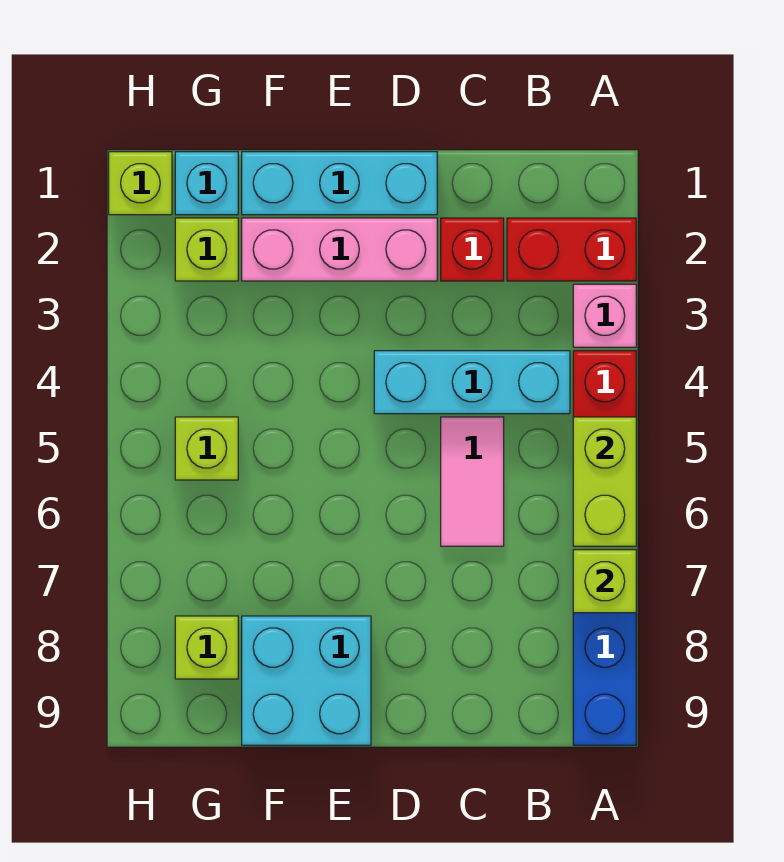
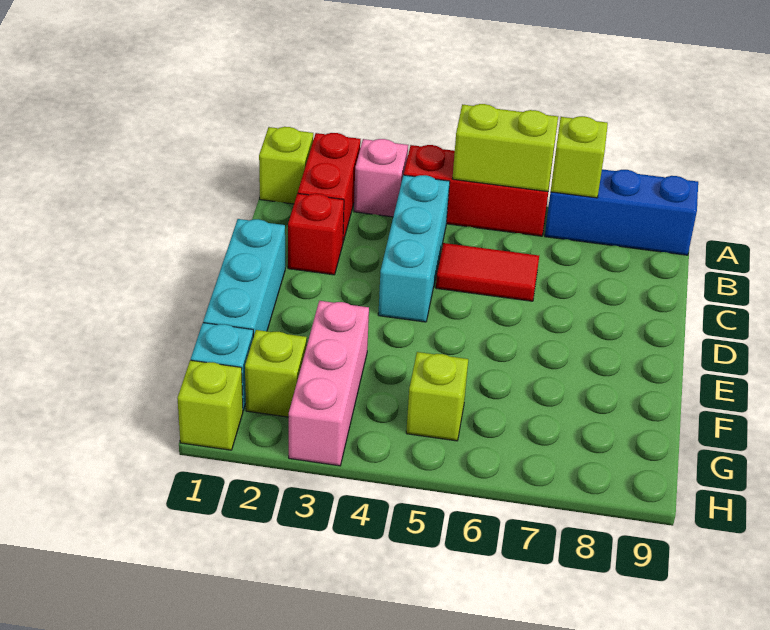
pink 1x2 tile [441,417,504,546] -> red 1x2 tile [436,243,539,301]
pink 1x3 brick [242,218,437,281] -> pink 1x3 brick moved to [289,301,369,466]
cyan 2x2 brick [242,616,371,745] -> none
lime 1x1 brick [175,616,238,679] -> lime 1x1 brick moved to [259,127,313,204]

